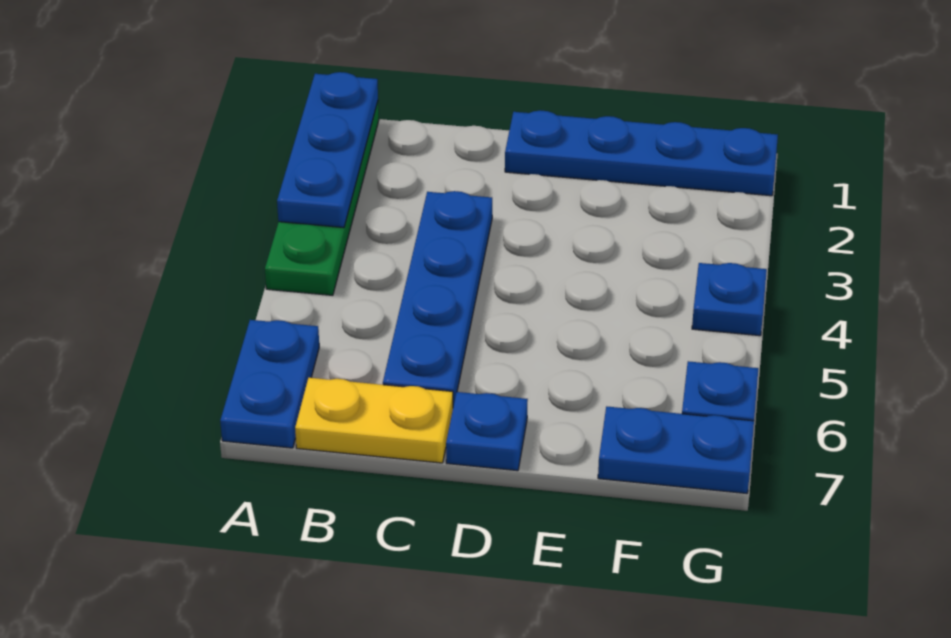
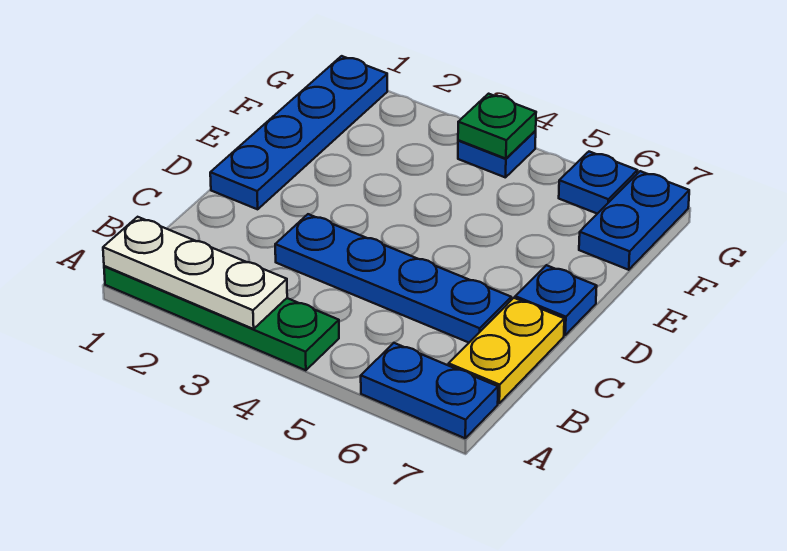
blue 1x3 plate [277,72,378,228] -> white 1x3 plate [103,217,287,329]
none -> green 1x1 plate [458,94,536,159]

